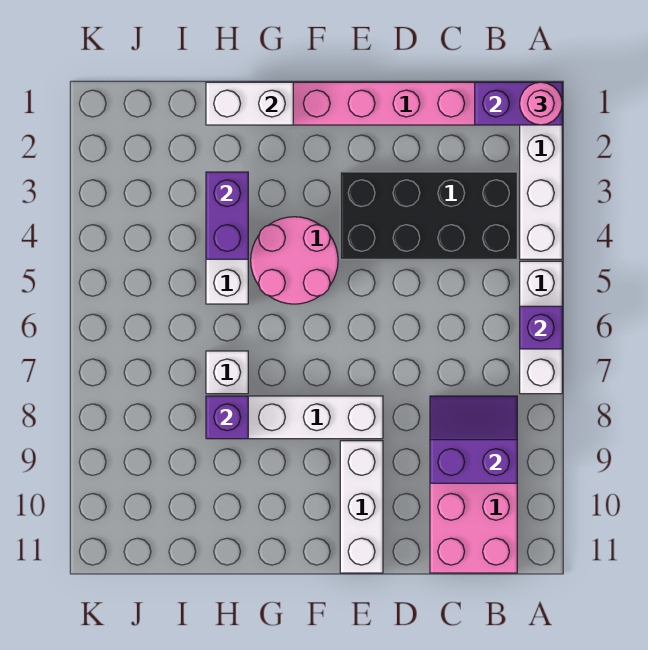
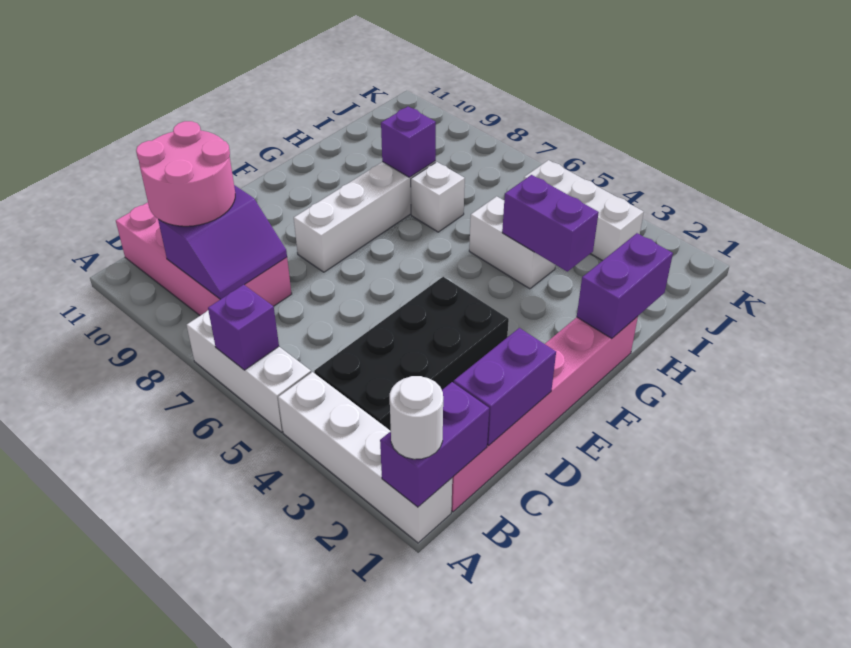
pink 1x1 round brick [520,82,562,125] -> white 1x1 round brick [390,376,443,459]
none -> purple 1x2 brick [454,328,556,446]
white 1x3 brick [340,441,383,573] -> white 1x3 brick moved to [524,160,644,261]
pink 2x2 round brick [251,217,338,304] -> pink 2x2 round brick moved to [136,121,235,226]
white 1x2 brick [206,82,293,125] -> purple 1x2 brick [577,233,673,339]

